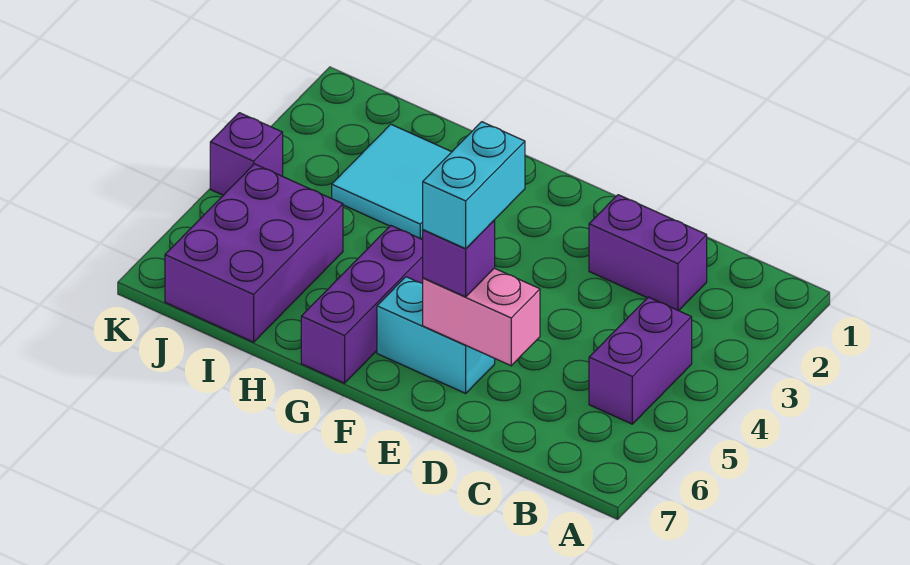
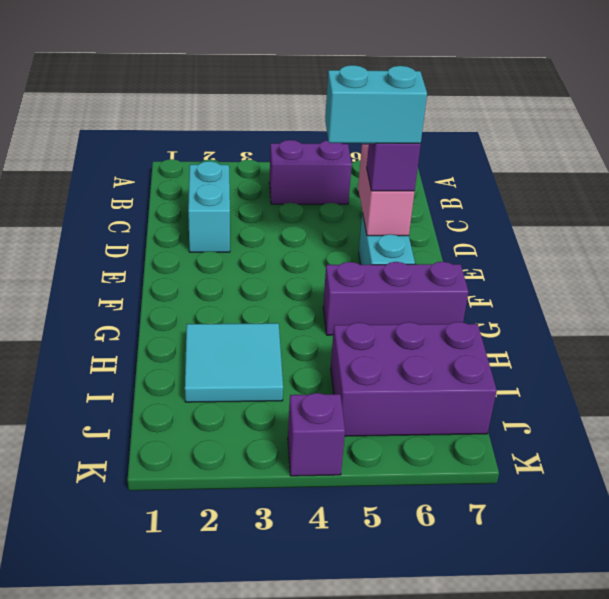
purple 1x2 brick [589,195,707,311] -> cyan 1x2 brick [188,161,230,252]

